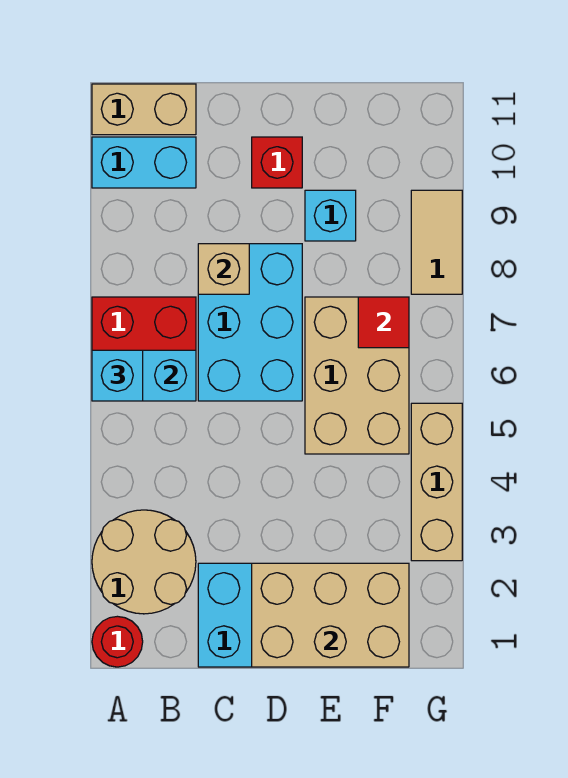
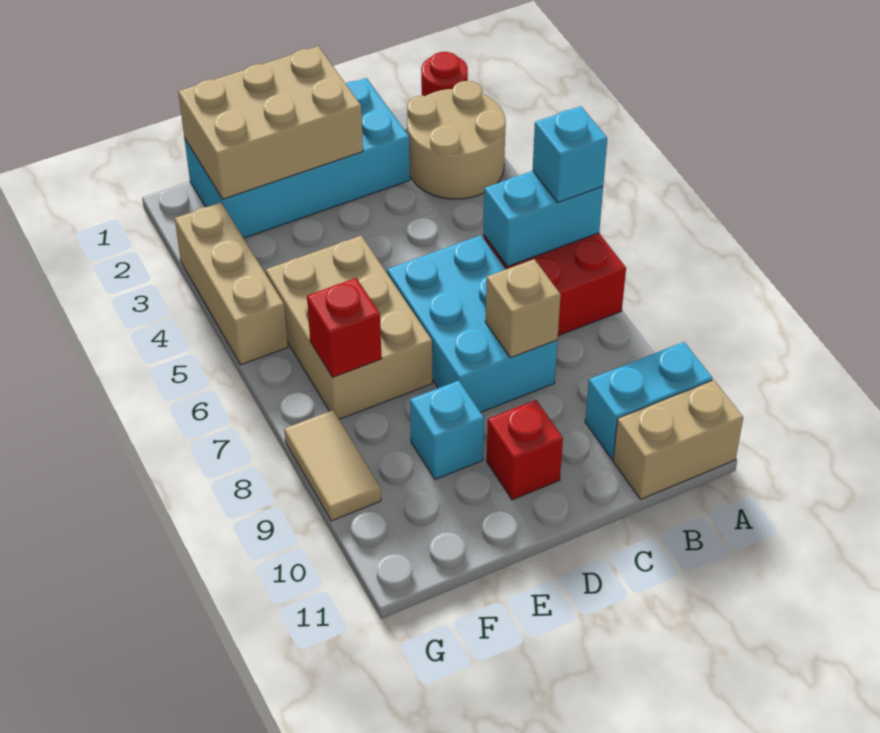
red 1x1 tile [358,297,409,348] -> red 1x1 brick [307,278,381,377]

